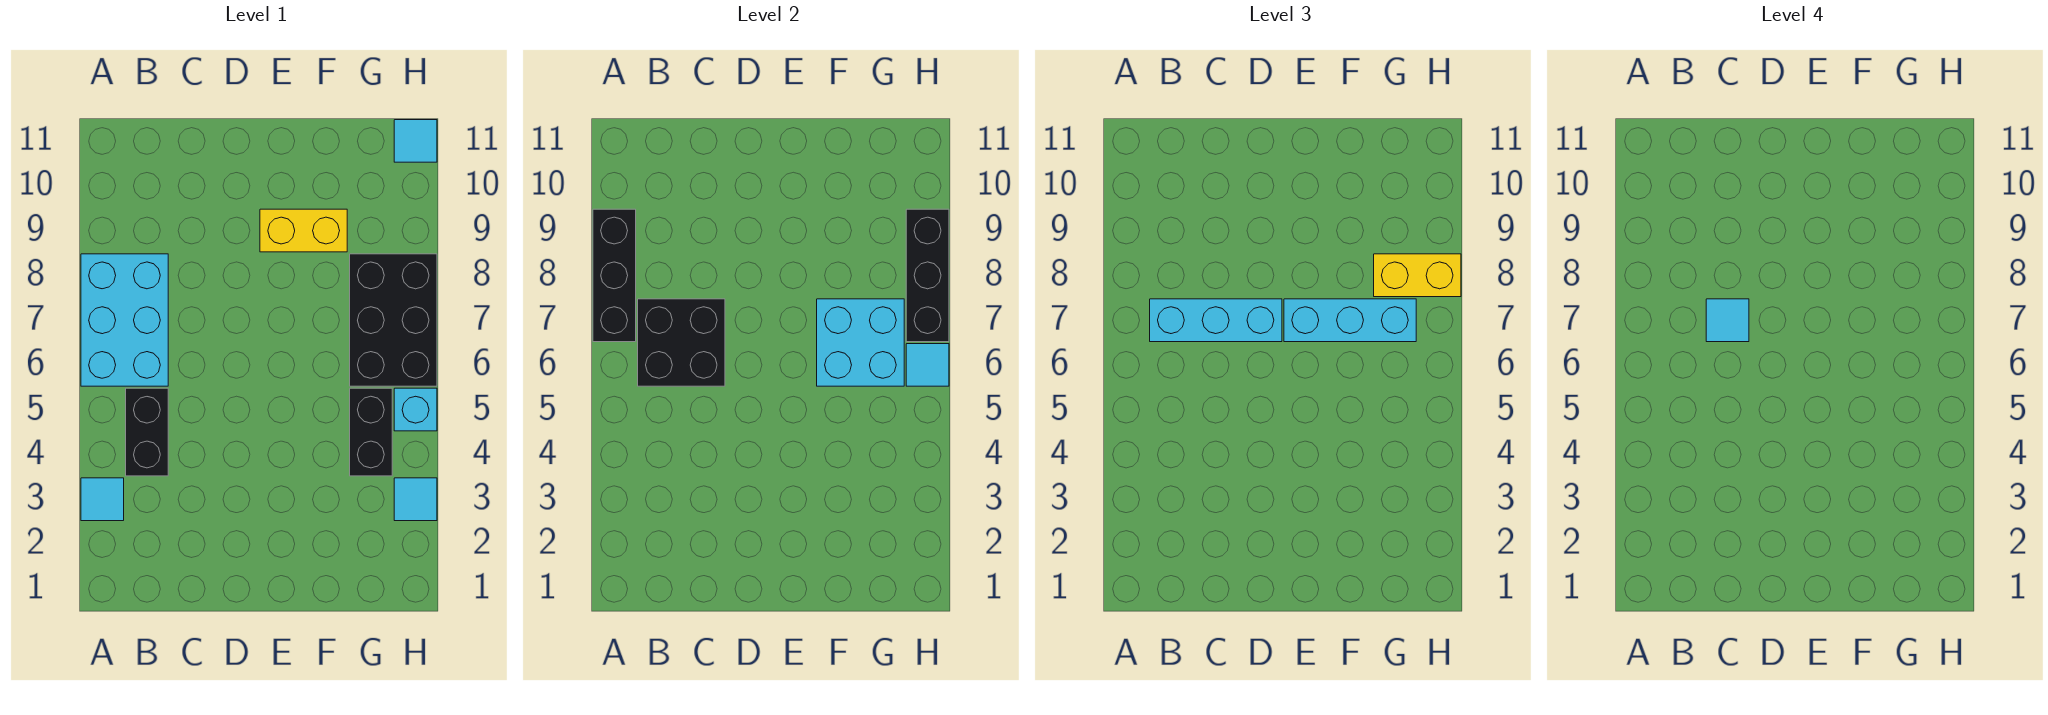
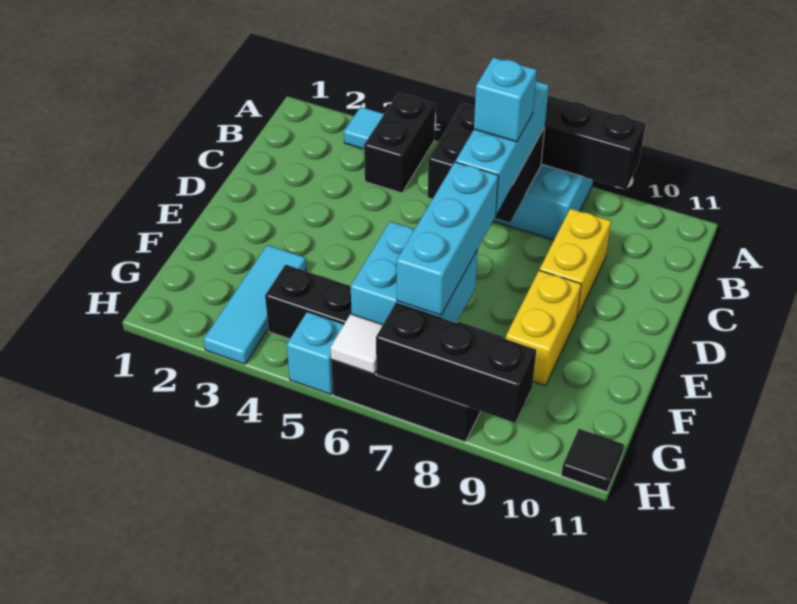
black 1x2 brick [126,388,168,476] -> black 1x2 brick turned to [364,93,435,193]
cyan 1x1 tile [1706,299,1749,342] -> cyan 1x1 brick [474,57,537,142]
yellow 1x2 brick [1374,254,1461,297] -> yellow 1x2 brick moved to [540,209,611,317]
cyan 1x1 tile [394,478,437,521] -> cyan 1x3 tile [204,245,306,364]
cyan 1x1 tile [906,344,949,386] -> white 1x1 tile [331,314,383,374]
cyan 1x1 tile [394,120,437,162] -> black 1x1 tile [561,429,624,492]

